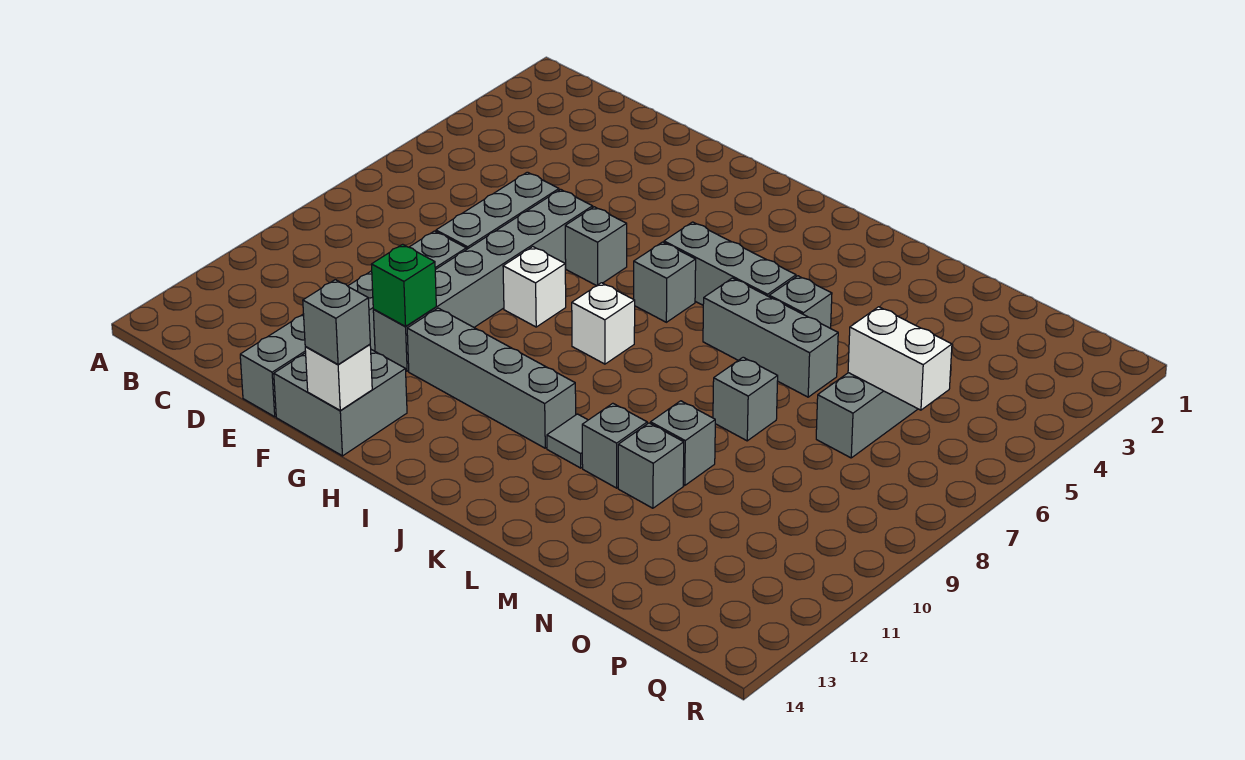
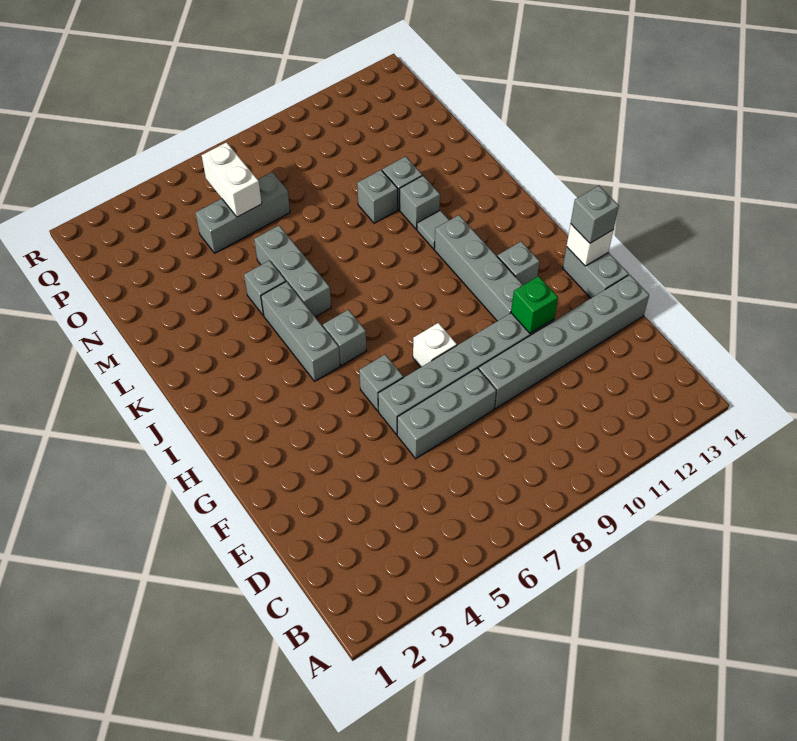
grey 2x2 brick [274,350,407,456] -> grey 1x2 brick [563,247,629,298]
white 1x1 brick [572,283,635,364] -> none
grey 1x1 brick [713,357,778,441] -> grey 1x1 brick moved to [497,241,540,285]

